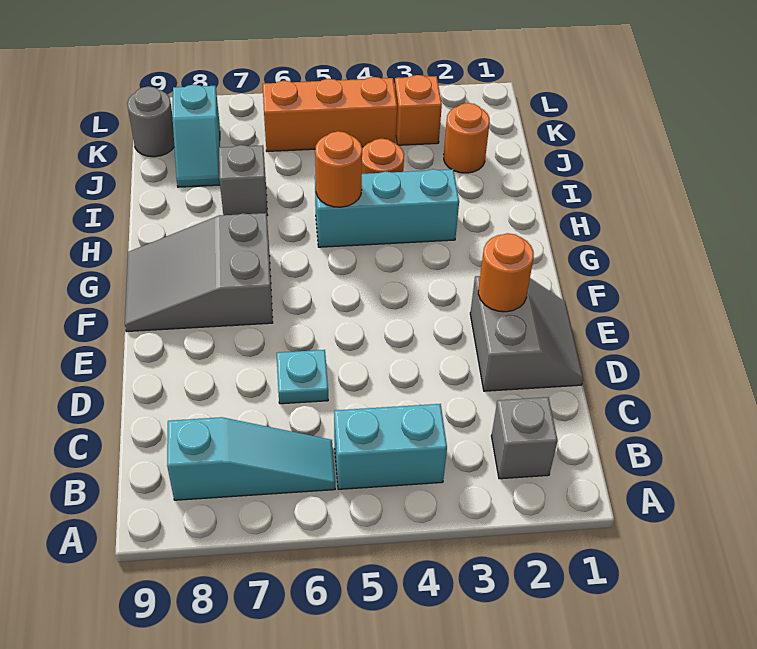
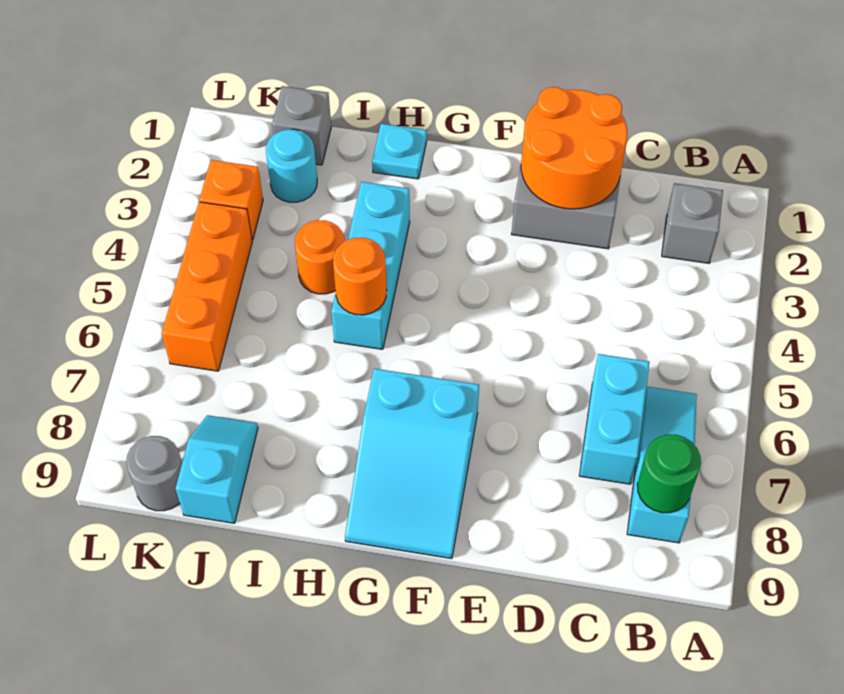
cyan 1x2 brick [334,404,447,489] -> cyan 1x2 brick moved to [579,354,650,484]
none -> green 1x1 round brick [637,434,701,513]
cyan 1x1 plate [277,350,328,404] -> cyan 1x1 plate moved to [372,124,427,179]
orange 1x1 round brick [478,233,534,312] -> orange 2x2 round brick [521,87,627,209]
grey 2x3 slope [125,213,273,332] -> cyan 2x3 slope [345,368,479,559]
grey 1x1 brick [219,145,267,215] -> grey 1x1 brick moved to [272,86,331,165]
orange 1x1 round brick [444,103,490,173] -> cyan 1x1 round brick [266,129,317,202]
cyan 1x2 slope [172,84,220,187] -> cyan 1x2 slope turned to [176,415,258,523]

